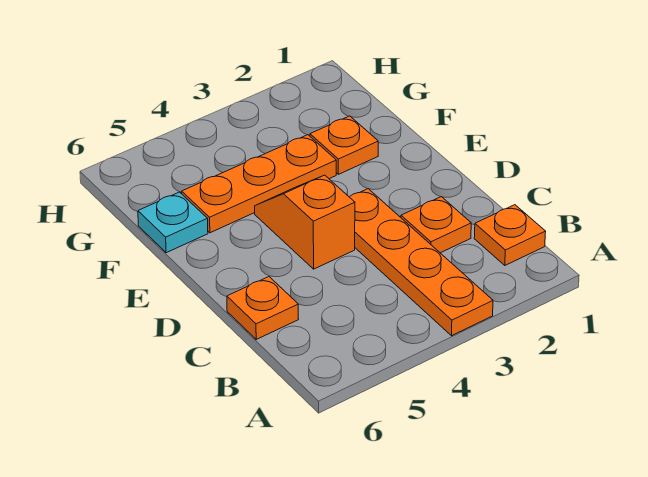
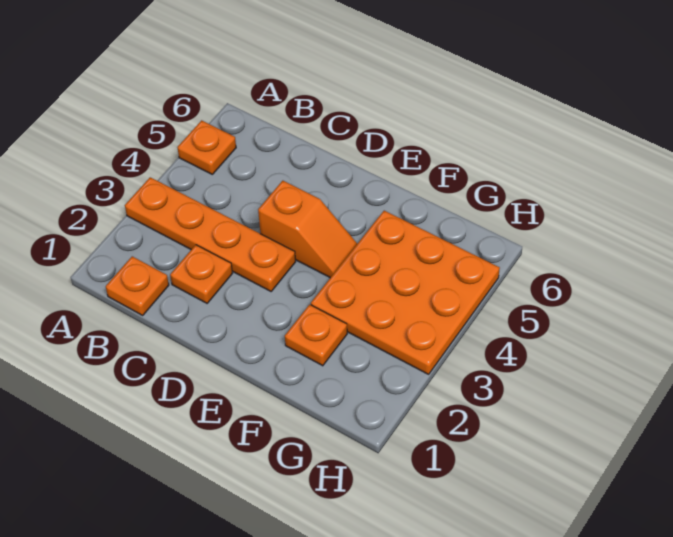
orange 1x1 plate [227,277,299,339] -> orange 1x1 plate moved to [177,120,236,174]
orange 1x3 plate [182,135,336,233] -> orange 3x3 plate [311,211,500,374]
cyan 1x1 plate [138,192,208,253] -> none

